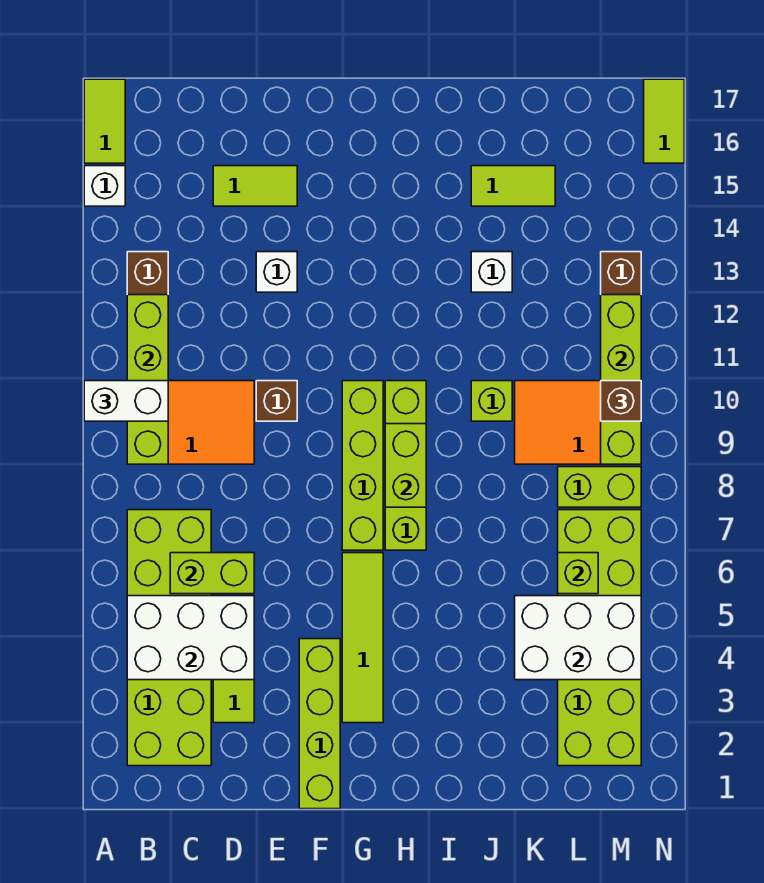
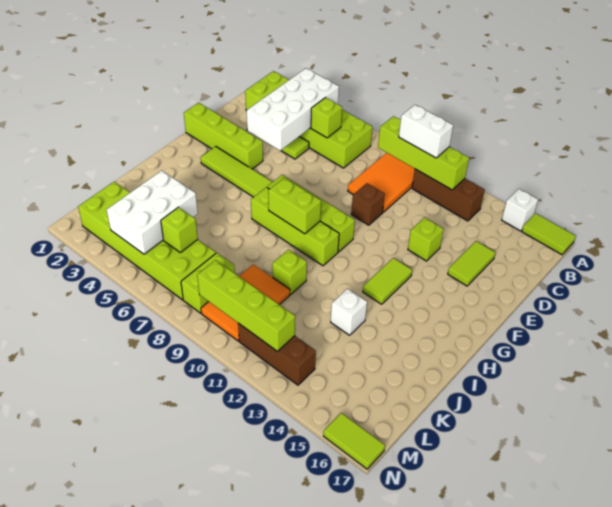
white 1x2 brick [84,381,168,421] -> white 1x2 brick turned to [399,105,453,158]
white 2x3 brick [127,596,254,680] -> white 2x4 brick [247,68,339,151]
lime 1x2 brick [170,553,254,594] -> lime 1x1 brick [311,98,342,138]
white 1x1 brick [256,252,297,292] -> lime 1x1 brick [408,217,444,261]
lime 1x2 tile [471,166,555,206] -> lime 1x2 tile moved to [363,258,412,304]
brown 1x1 brick [601,381,641,421] -> none

